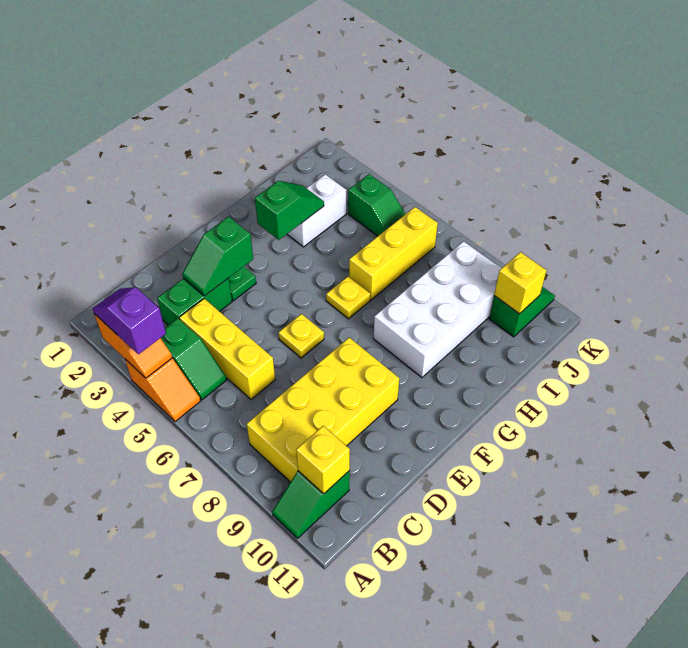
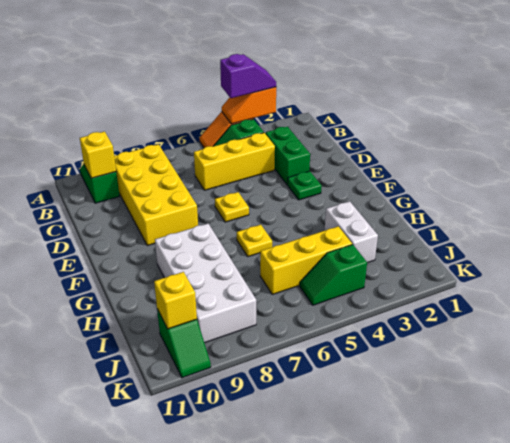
green 1x2 slope [182,217,253,296] -> none
green 1x2 slope [255,181,324,240] -> none
yellow 1x3 brick [349,207,438,300] -> yellow 1x3 brick turned to [260,226,352,294]

